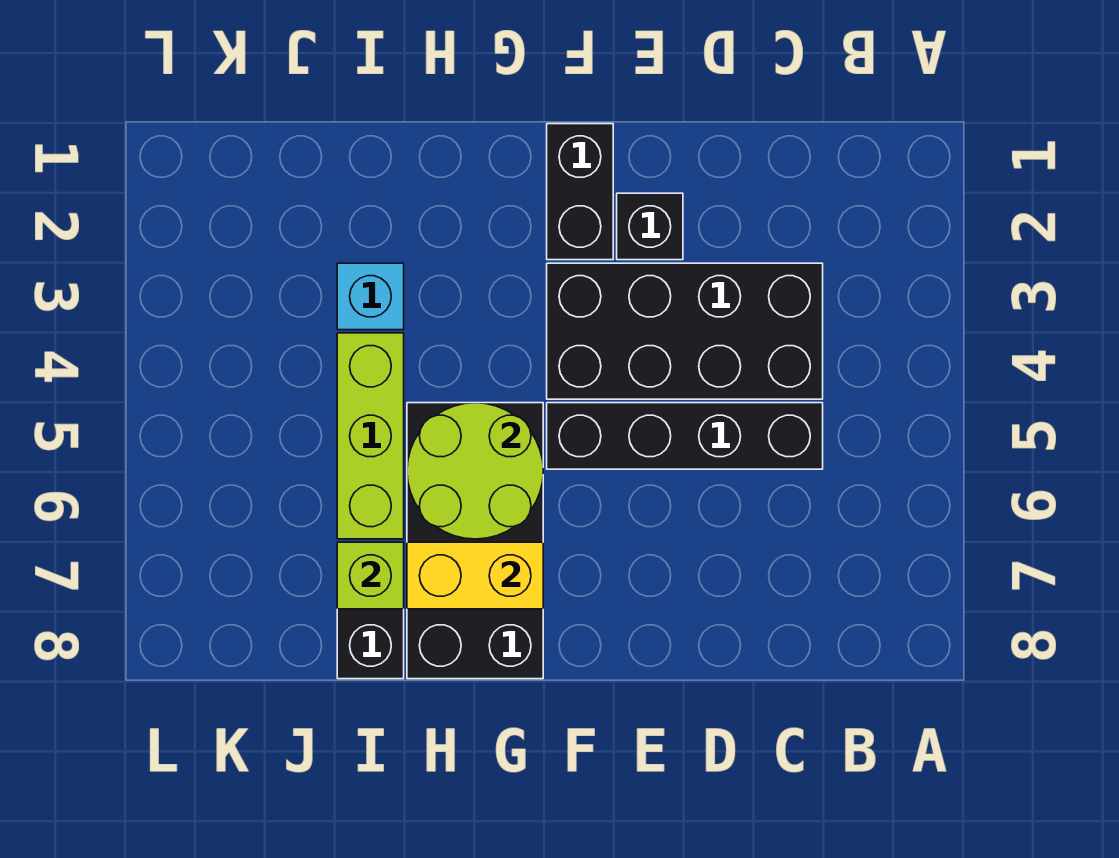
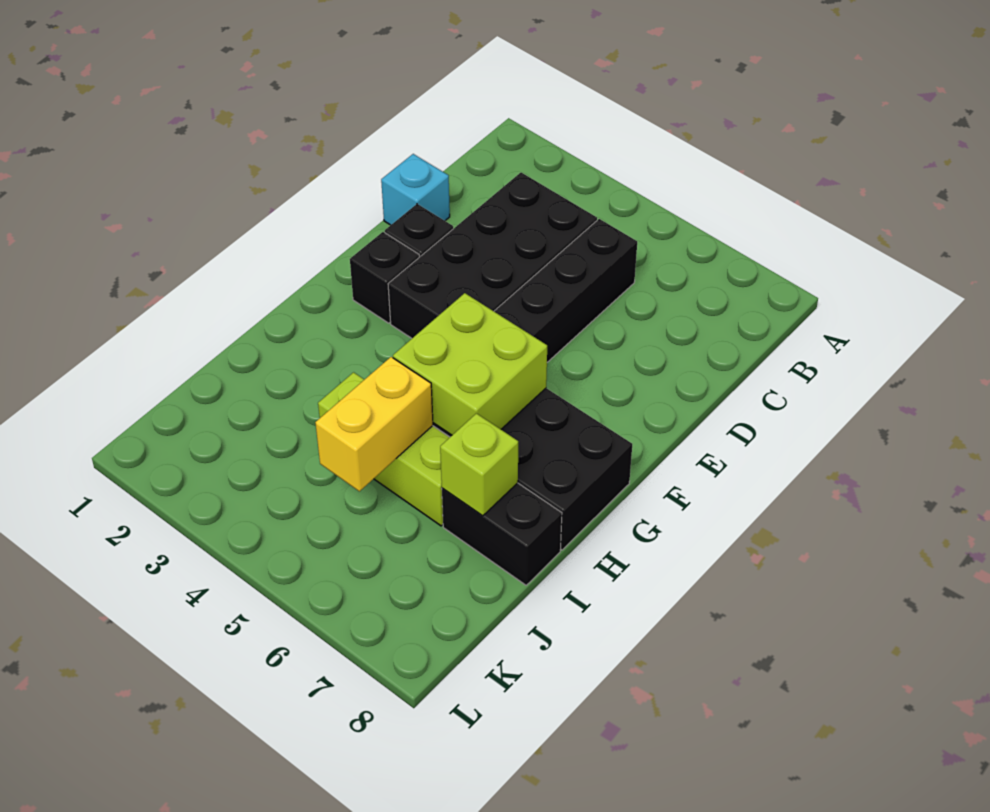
black 1x2 brick [547,124,613,260] -> black 1x1 brick [350,232,419,323]
lime 2x2 round brick [407,403,543,539] -> lime 2x2 brick [393,293,547,435]
yellow 1x2 brick [407,542,543,609] -> yellow 1x2 brick moved to [315,357,433,491]
cyan 1x1 brick [337,263,404,330] -> cyan 1x1 brick moved to [381,154,450,225]

